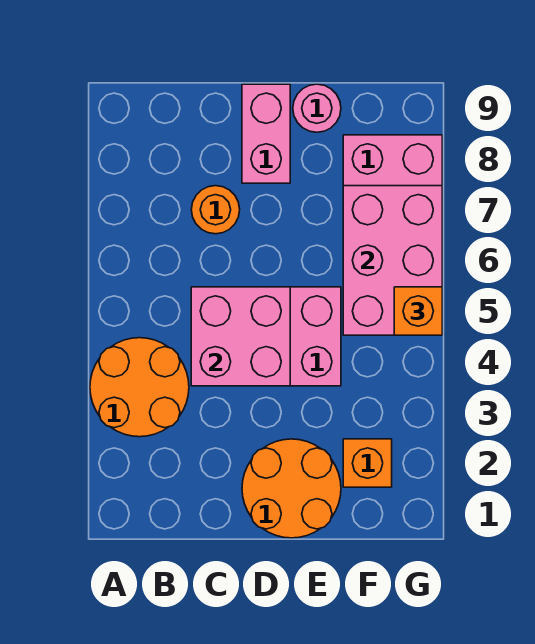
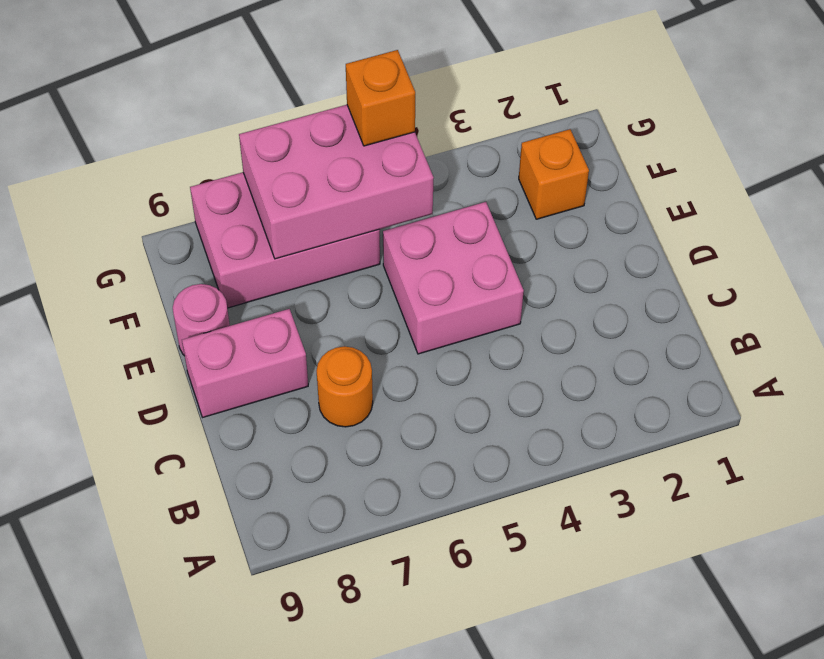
orange 2x2 round brick [90,338,189,437] -> none
pink 2x2 brick [191,287,290,386] -> none
orange 2x2 round brick [242,439,341,538] -> none

